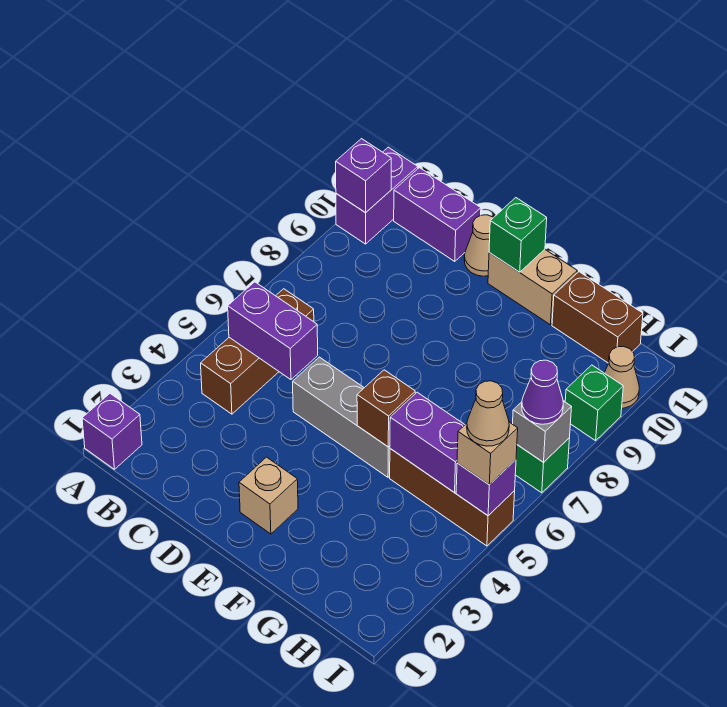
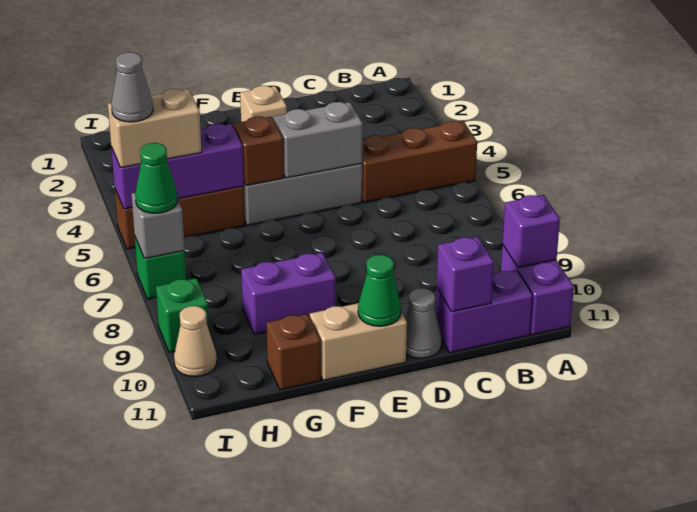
purple 1x1 brick [82,394,142,469] -> purple 1x1 brick moved to [436,237,494,312]
brown 1x3 brick [201,289,314,414] -> brown 1x3 brick turned to [362,121,477,203]
purple 1x2 brick [228,282,318,380] -> purple 1x2 brick moved to [241,253,336,334]
none -> grey 1x2 brick [273,102,363,178]
tan 1x1 cone [464,215,494,276] -> grey 1x1 cone [405,288,442,358]
green 1x1 brick [489,198,547,272] -> green 1x1 cone [358,255,401,326]
brown 1x2 brick [552,272,643,363] -> brown 1x1 brick [266,314,321,390]
tan 1x1 brick [457,422,518,485] -> tan 1x2 brick [108,89,202,168]
tan 1x1 cone [467,381,509,446] -> grey 1x1 cone [111,52,153,122]
purple 1x1 cone [522,360,563,424] -> green 1x1 cone [135,143,178,213]

